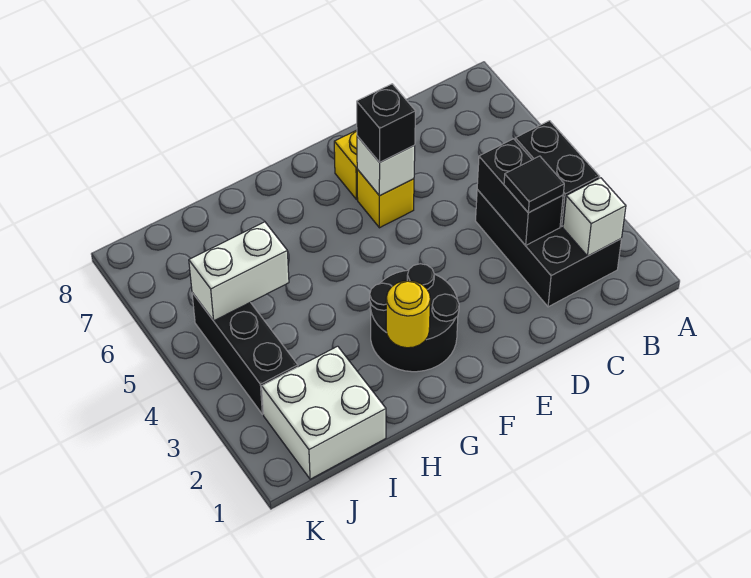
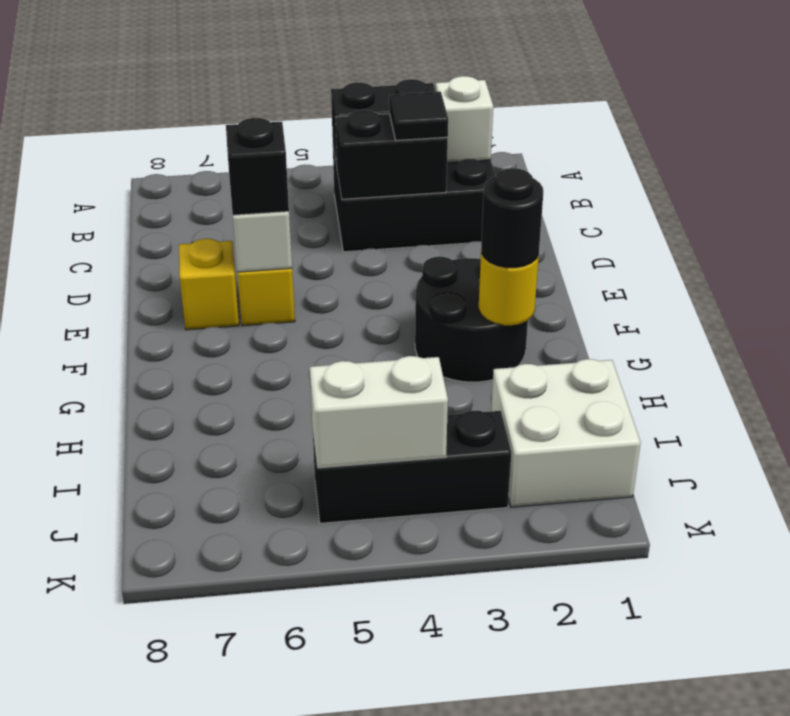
none -> black 1x1 round brick [481,168,543,268]
white 1x2 brick [189,222,289,321] -> white 1x2 brick turned to [310,356,448,468]

